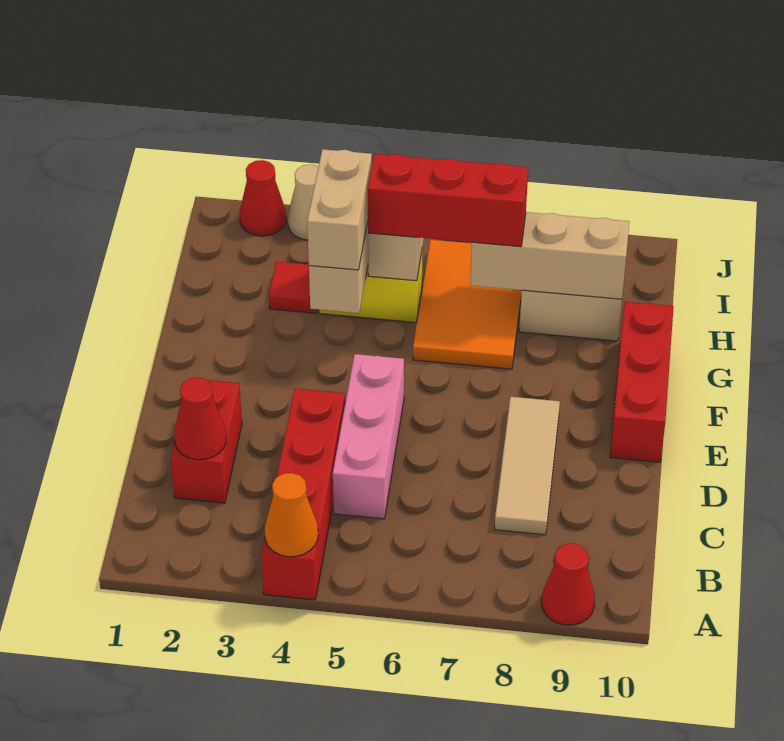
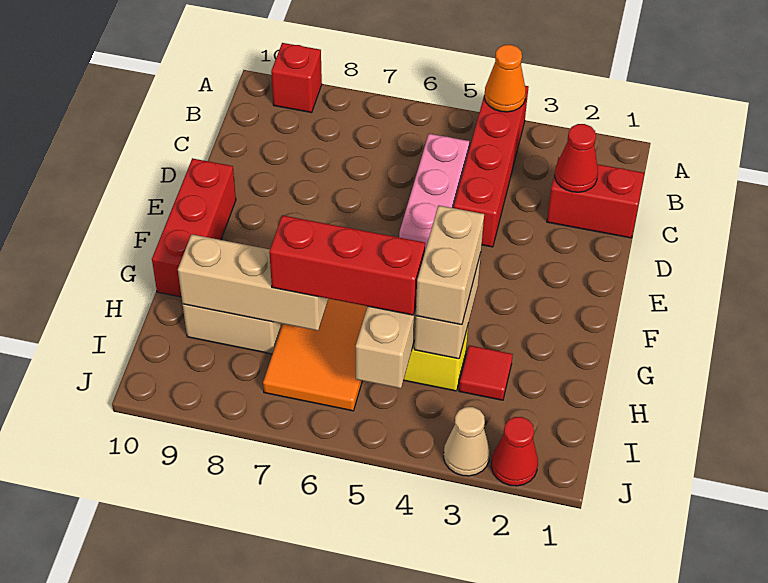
red 1x1 cone [542,543,595,625] -> red 1x1 brick [271,43,322,113]
red 1x2 brick [171,380,242,503] -> red 1x2 brick turned to [547,157,644,238]
tan 1x3 tile [495,397,560,535] -> none

